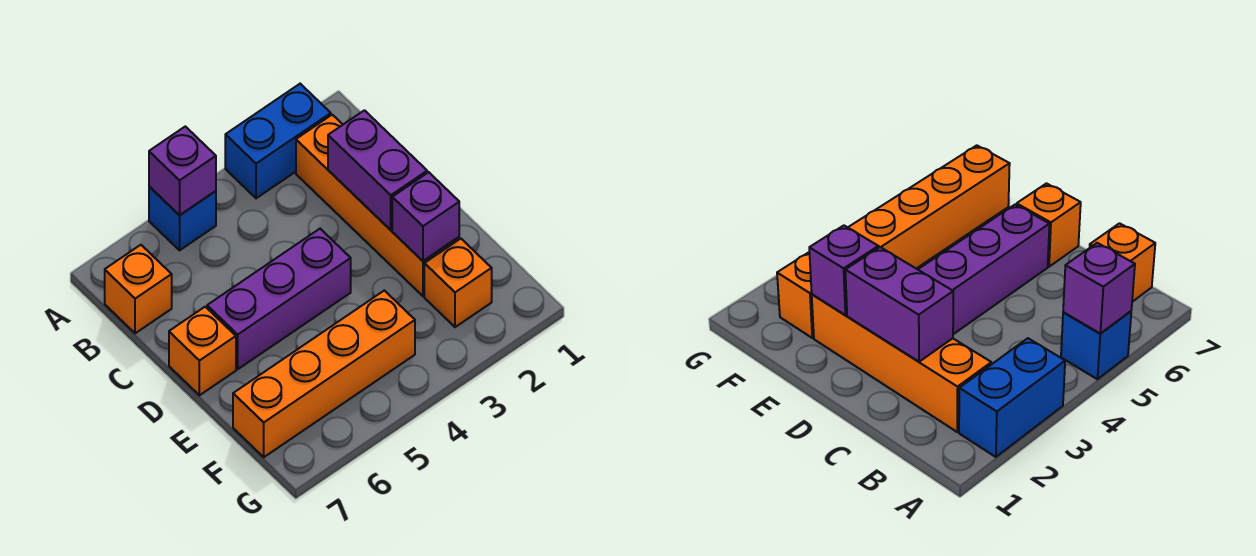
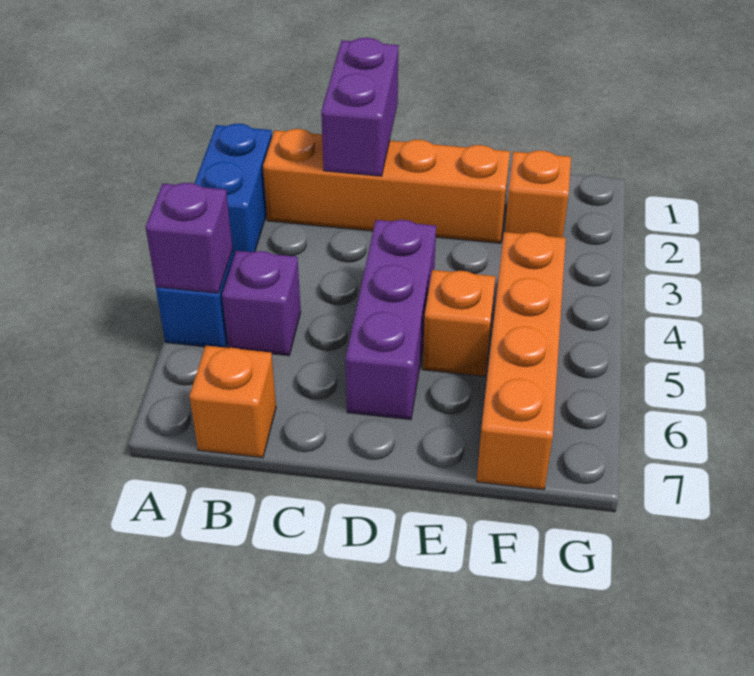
purple 1x2 brick [328,110,427,230] -> purple 1x2 brick turned to [321,38,399,176]
orange 1x1 brick [169,307,236,395] -> orange 1x1 brick moved to [423,270,496,376]
purple 1x1 brick [392,172,459,261] -> purple 1x1 brick moved to [222,251,301,356]

